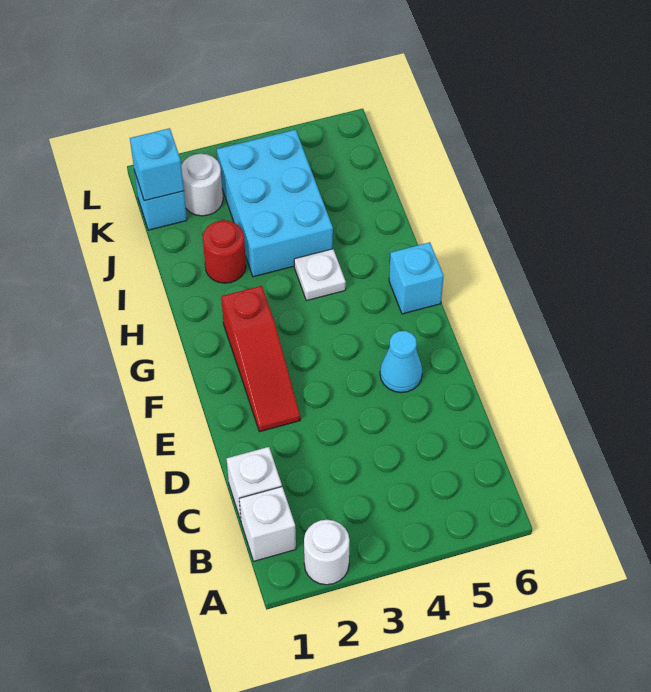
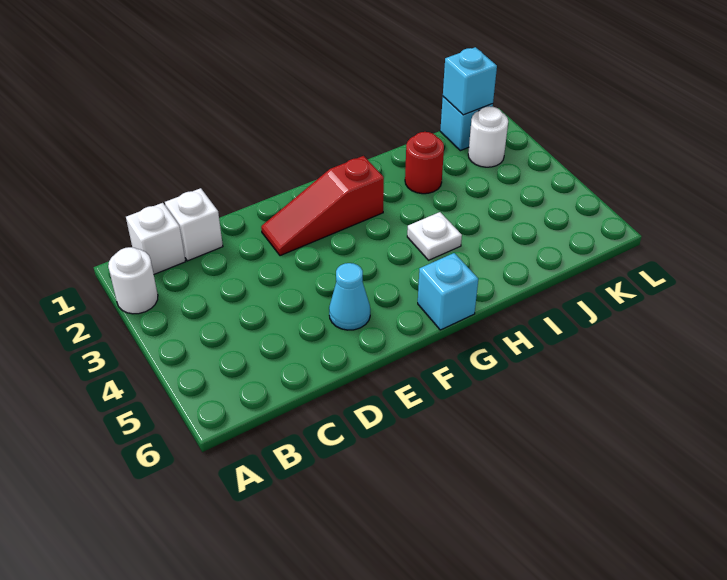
cyan 2x3 brick [217,130,333,277] -> none

